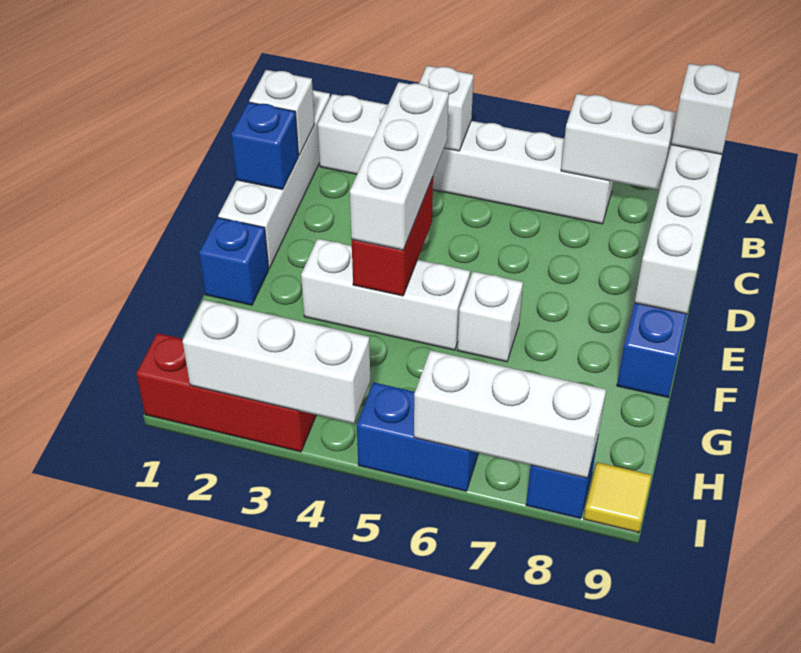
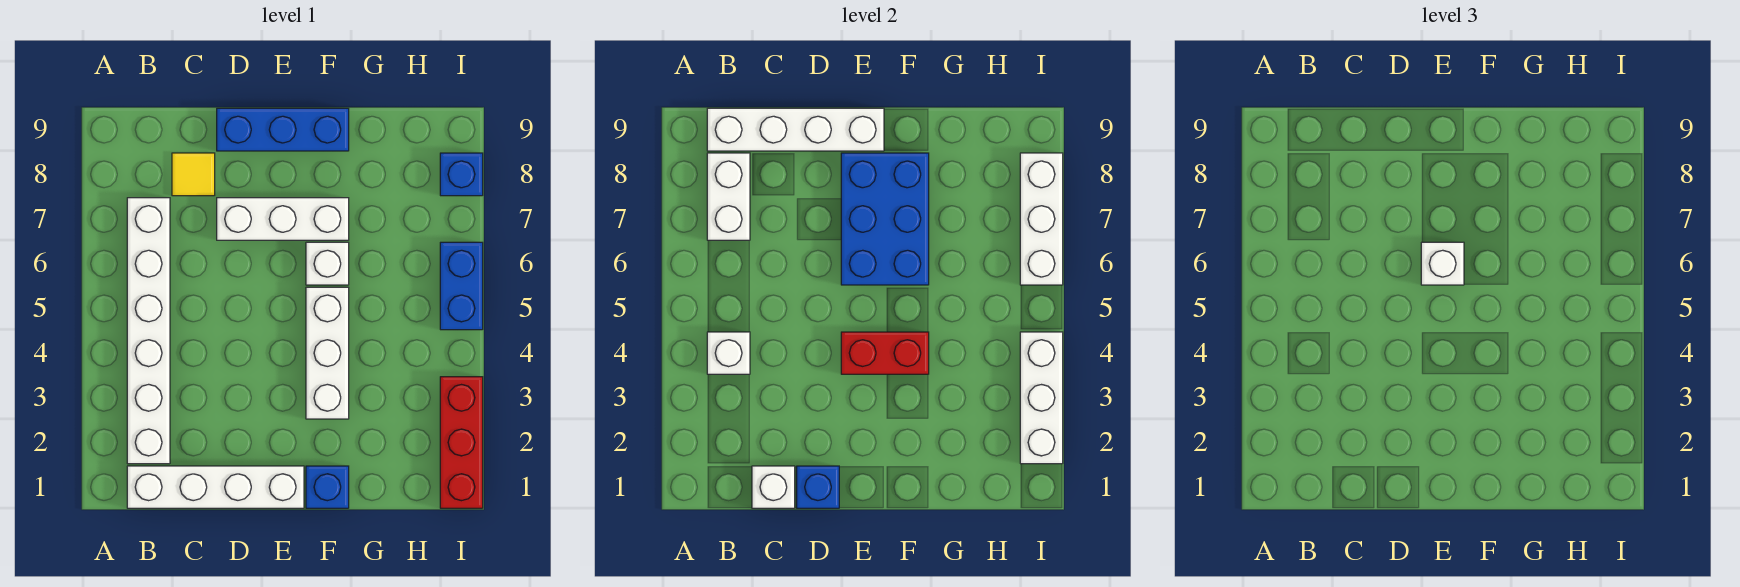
white 1x1 brick [671,63,740,154] -> white 1x1 brick moved to [1421,242,1464,285]
white 1x3 brick [350,82,449,250] -> white 1x3 brick moved to [217,198,349,240]
none -> blue 2x3 brick [841,153,929,285]
yellow 1x1 tile [584,462,652,533] -> yellow 1x1 tile moved to [172,153,215,196]

